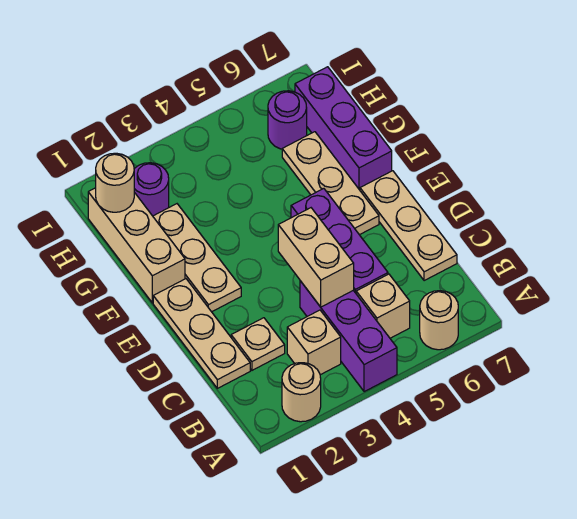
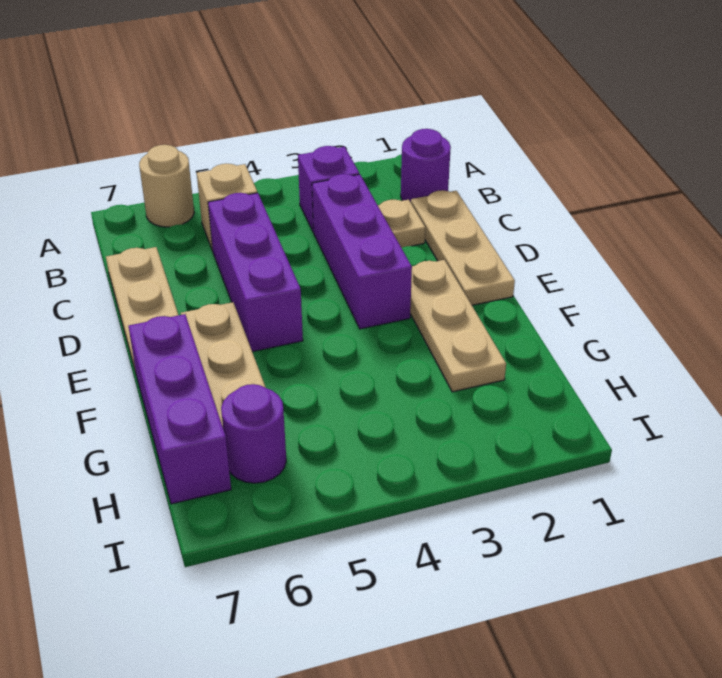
tan 1x1 round brick [282,363,321,422] -> none
purple 1x3 brick [300,281,397,392] -> purple 1x3 brick moved to [312,174,412,329]
tan 1x1 brick [287,310,341,375] -> purple 1x1 brick [298,146,359,232]
tan 1x2 brick [278,208,354,307] -> none
tan 1x3 brick [88,188,185,303] -> none
tan 1x1 round brick [96,153,134,212] -> none
purple 1x1 round brick [134,163,169,216] -> purple 1x1 round brick moved to [401,129,451,202]

